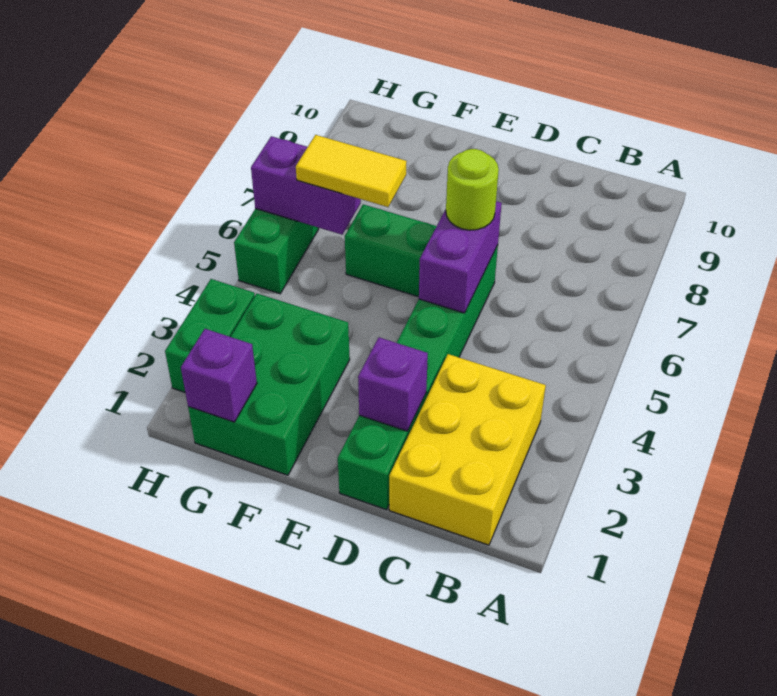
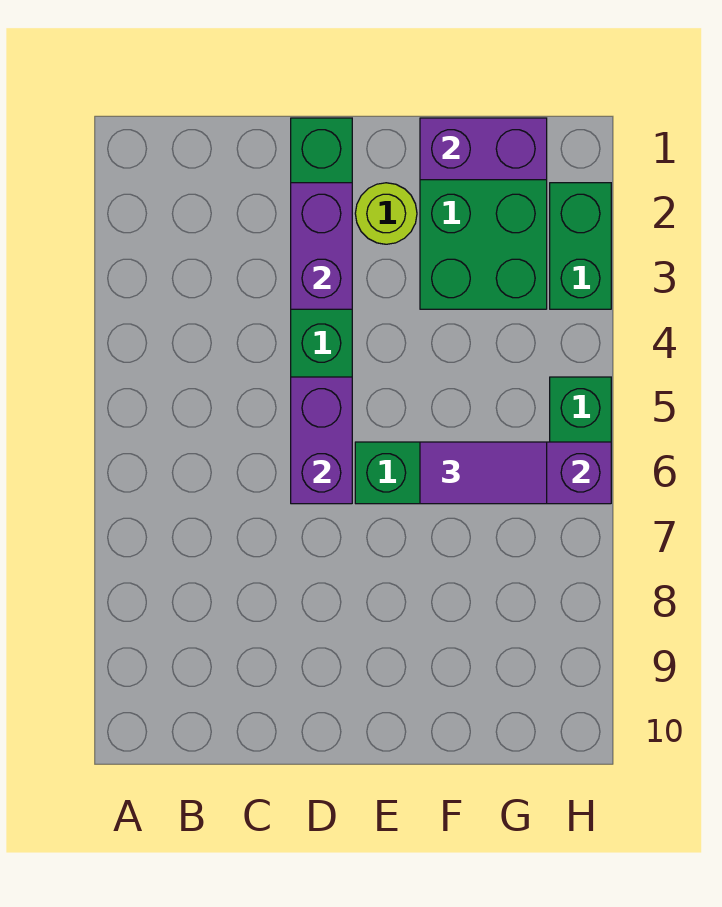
yellow 2x3 brick [389,354,546,545] -> none
purple 1x1 brick [358,338,428,431] -> purple 1x2 brick [291,183,352,309]
lime 1x1 round brick [446,149,499,230] -> lime 1x1 round brick moved to [355,183,417,244]
yellow 1x2 tile [296,135,407,207] -> purple 1x2 tile [420,442,547,504]
purple 1x1 brick [181,329,257,422] -> purple 1x2 brick [420,118,547,180]

